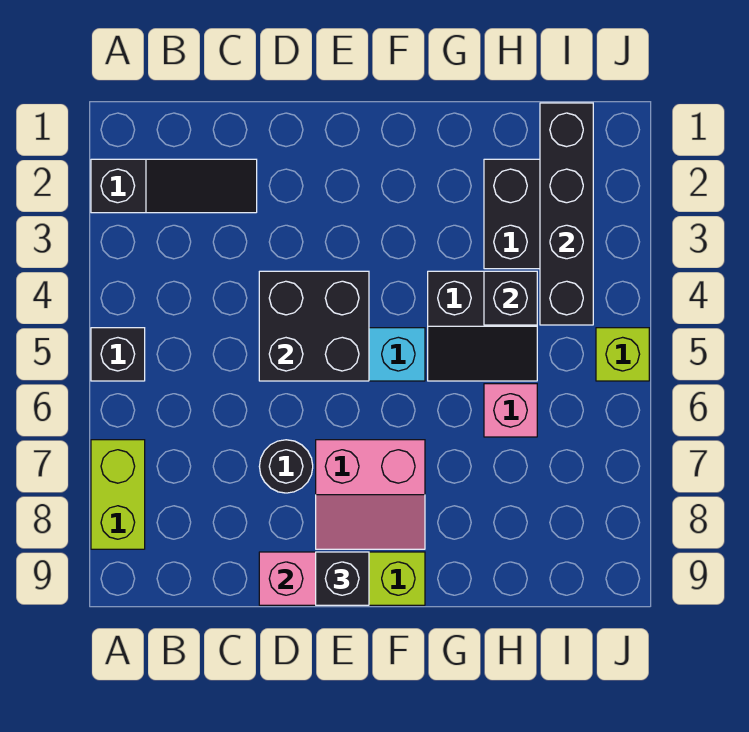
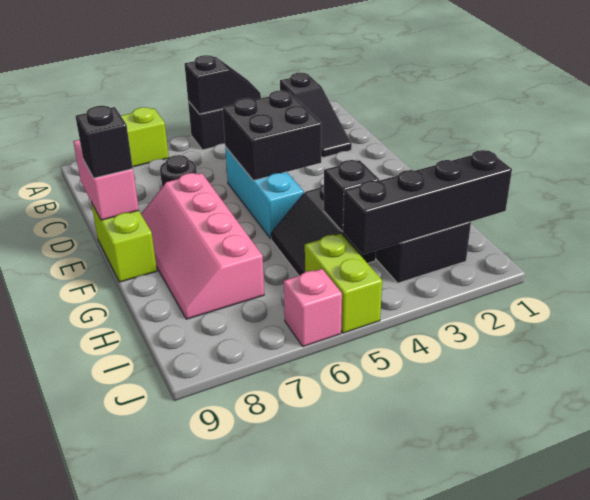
none -> black 1x2 slope [185,55,261,114]
pink 2x2 slope [316,440,425,549] -> pink 2x4 slope [141,173,264,319]
pink 1x1 brick [484,384,537,437] -> pink 1x1 brick moved to [284,269,342,347]
lime 1x1 brick [596,328,649,381] -> lime 1x2 brick [305,234,382,333]

